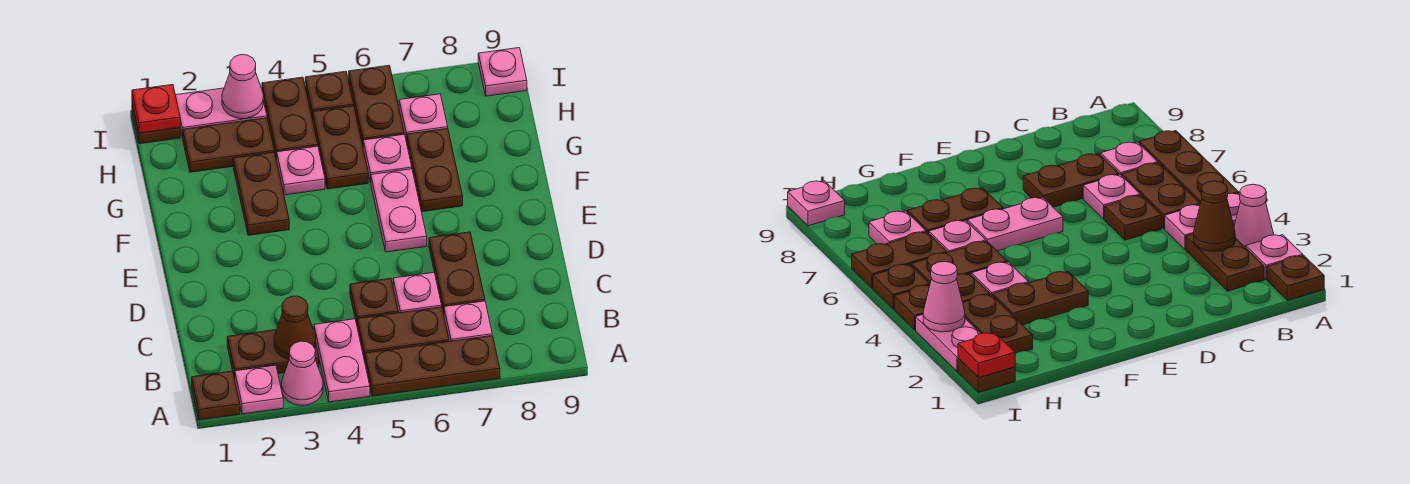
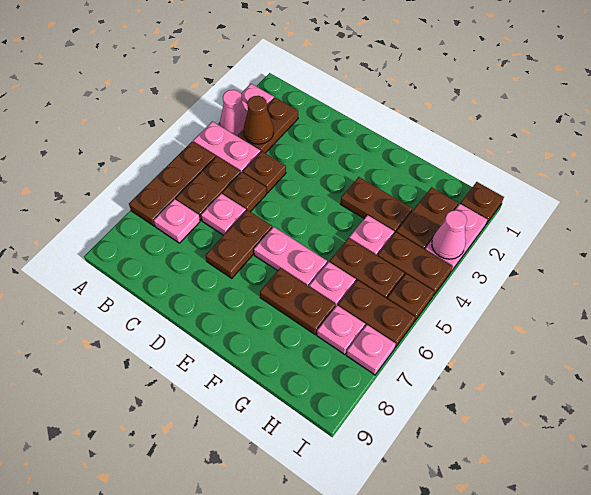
brown 1x1 plate [192,371,240,420] -> brown 1x1 plate moved to [243,151,286,193]
brown 1x2 plate [429,232,485,314] -> brown 1x2 plate turned to [205,210,272,278]
red 1x1 plate [132,84,180,133] -> none
pink 1x1 plate [478,48,527,96] -> pink 1x1 plate moved to [346,325,396,375]

